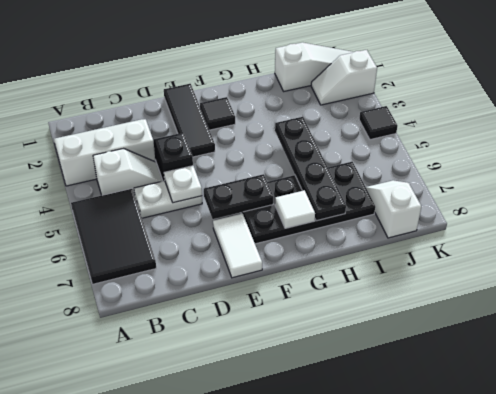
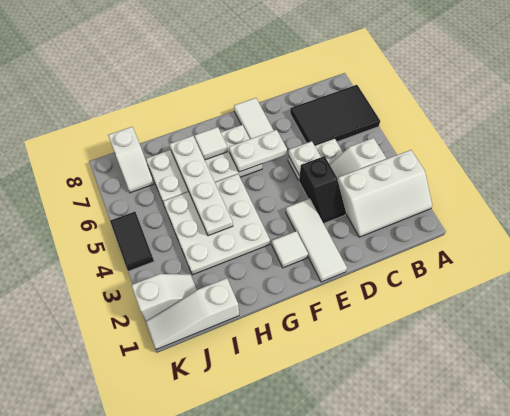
black 2x3 tile [71,189,156,284] -> black 2x3 tile turned to [290,85,380,146]
black 1x3 tile [164,84,215,157] -> white 1x3 tile [286,199,347,282]
black 1x2 plate [204,174,273,219] -> white 1x2 plate [229,130,287,172]
black 1x1 tile [200,97,235,130] -> white 1x1 tile [272,231,308,268]
black 2x4 plate [241,162,375,244] -> white 2x4 plate [146,125,262,204]
none -> white 3x3 plate [163,174,270,275]
black 1x4 plate [275,117,346,221] -> white 1x4 plate [170,136,233,236]
black 1x1 tile [359,106,397,140] -> black 1x2 tile [110,212,154,271]

